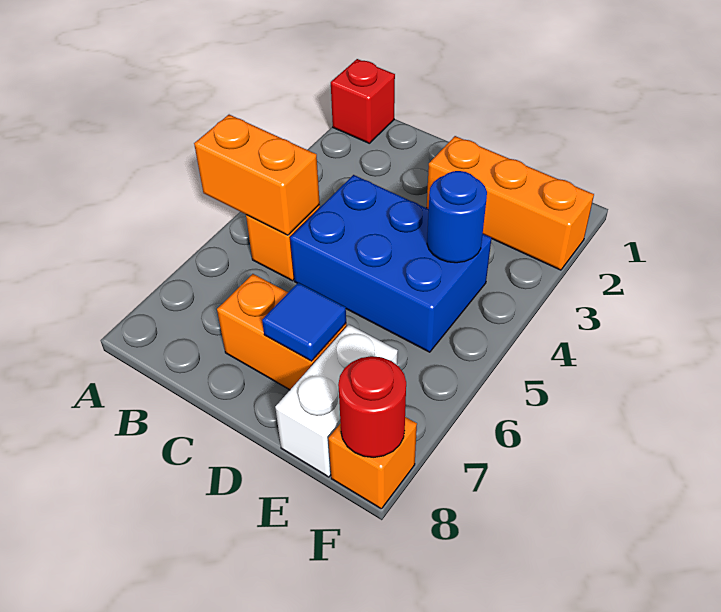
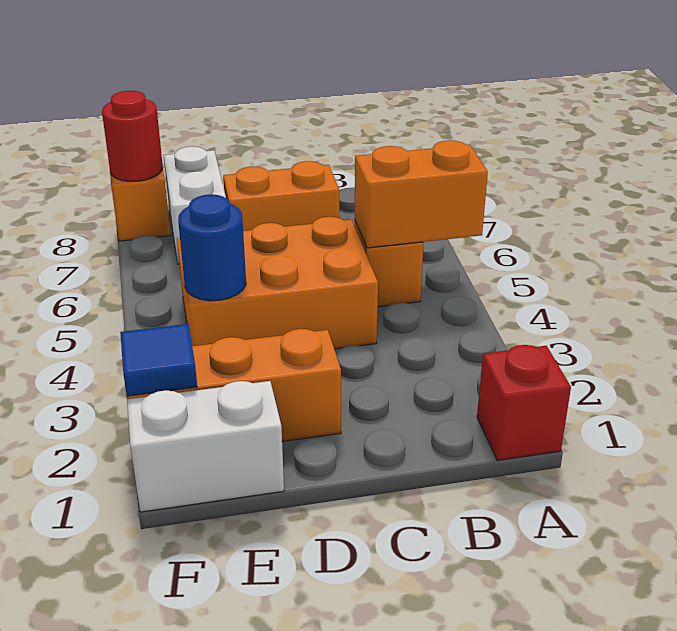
blue 2x3 brick [290,175,491,352] -> orange 2x3 brick [177,217,378,349]
blue 1x1 tile [262,283,346,361] -> blue 1x1 tile moved to [120,324,197,396]
none -> white 1x2 brick [127,381,284,512]

